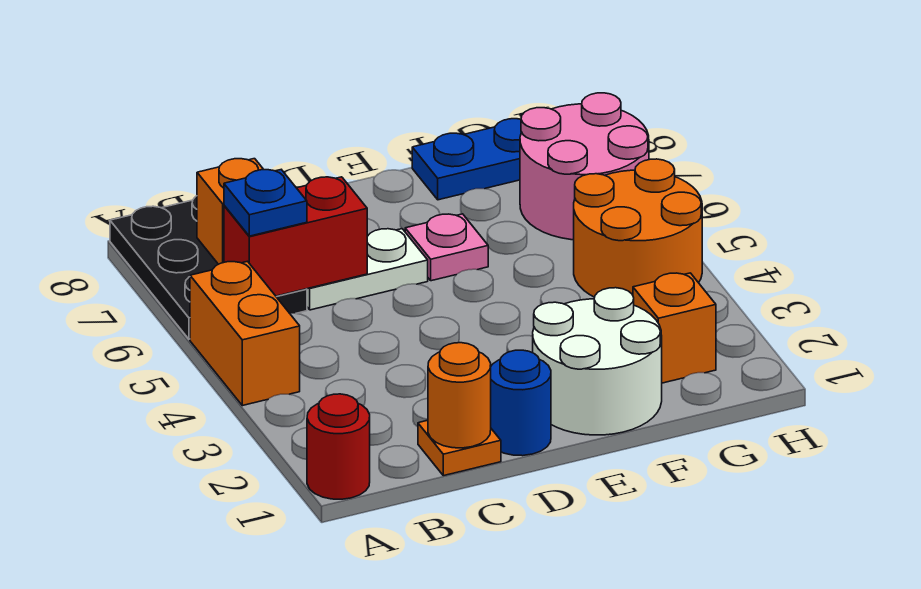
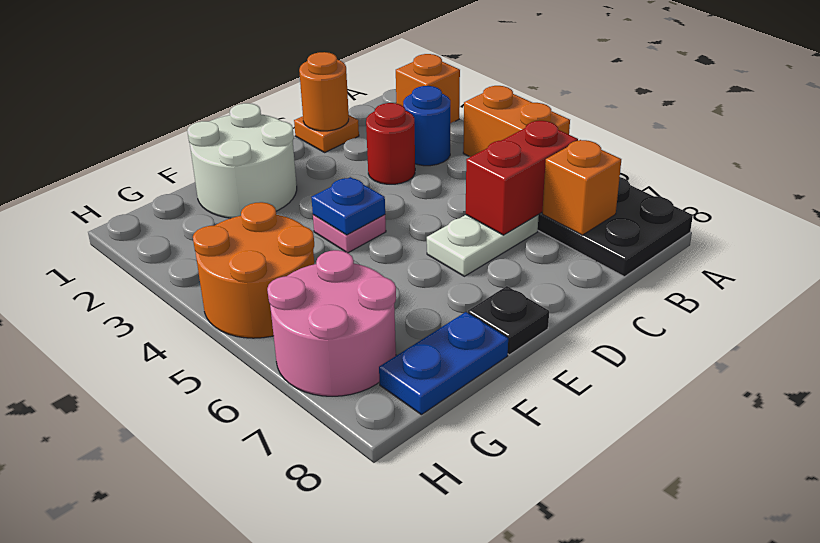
red 1x1 round brick [307,394,370,499] -> red 1x1 round brick moved to [366,103,415,184]
blue 1x1 plate [224,170,307,236] -> blue 1x1 plate moved to [311,177,385,235]
blue 1x1 round brick [491,350,551,456] -> blue 1x1 round brick moved to [403,86,450,166]
pink 1x1 plate [405,214,488,281] -> pink 1x1 plate moved to [313,215,386,253]
none -> black 1x1 plate [468,286,549,355]
orange 1x1 brick [633,273,716,383] -> orange 1x1 brick moved to [396,54,460,123]

